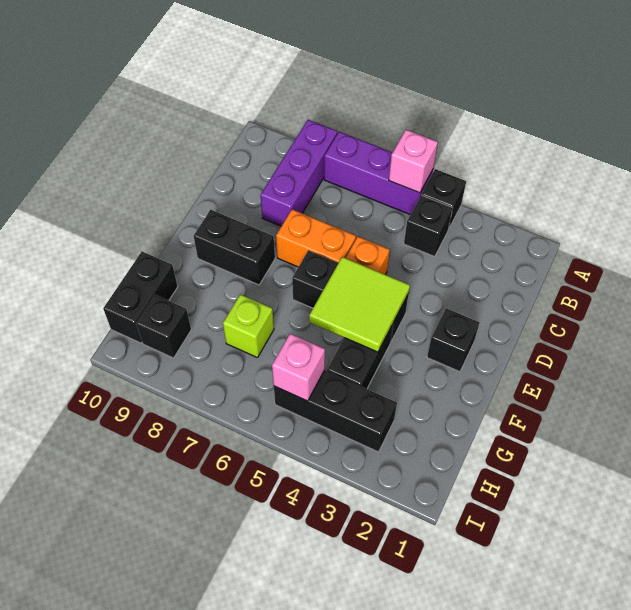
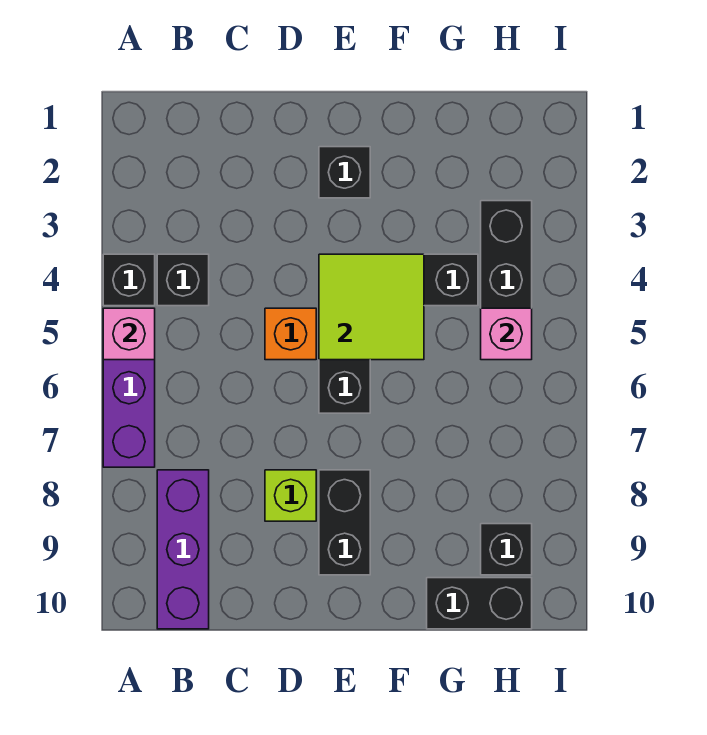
purple 1x3 brick [261,120,337,226] -> purple 1x3 brick turned to [157,470,209,629]
orange 1x2 brick [276,209,356,267] -> none
lime 1x1 brick [223,294,274,358] -> lime 1x1 brick moved to [265,470,316,521]

